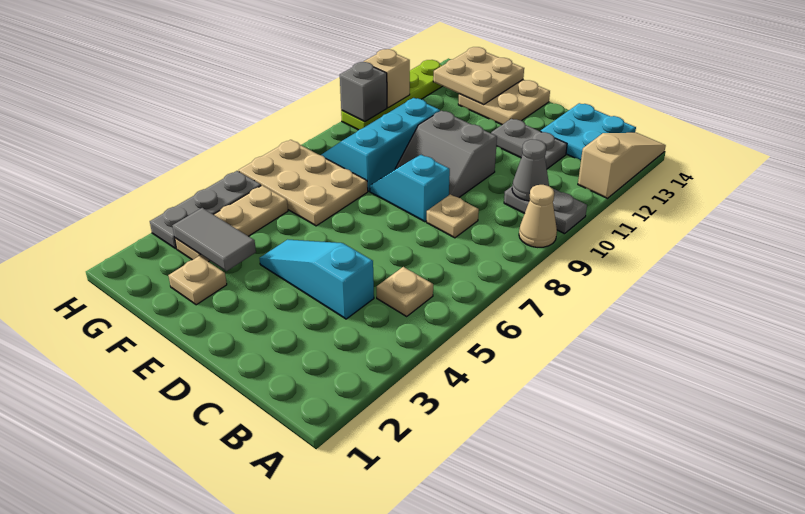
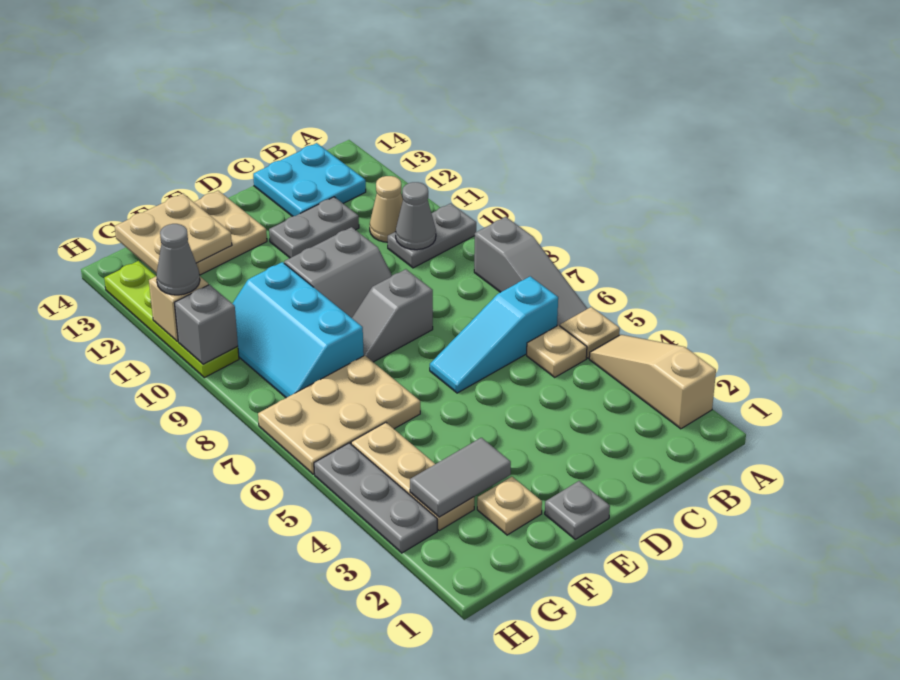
none -> grey 1x3 slope [474,217,587,326]
tan 1x1 cone [519,185,557,247] -> tan 1x1 cone moved to [370,176,403,242]
tan 1x3 slope [578,133,666,198] -> tan 1x3 slope moved to [589,335,716,429]
cyan 1x3 slope [260,240,374,319] -> cyan 1x3 slope moved to [430,276,558,393]
tan 1x1 plate [427,194,479,238] -> tan 1x1 plate moved to [560,307,620,358]
cyan 1x2 slope [370,155,450,222] -> grey 1x2 slope [352,269,433,362]
none -> grey 1x1 plate [545,481,610,539]
none -> grey 1x1 cone [156,224,200,295]

